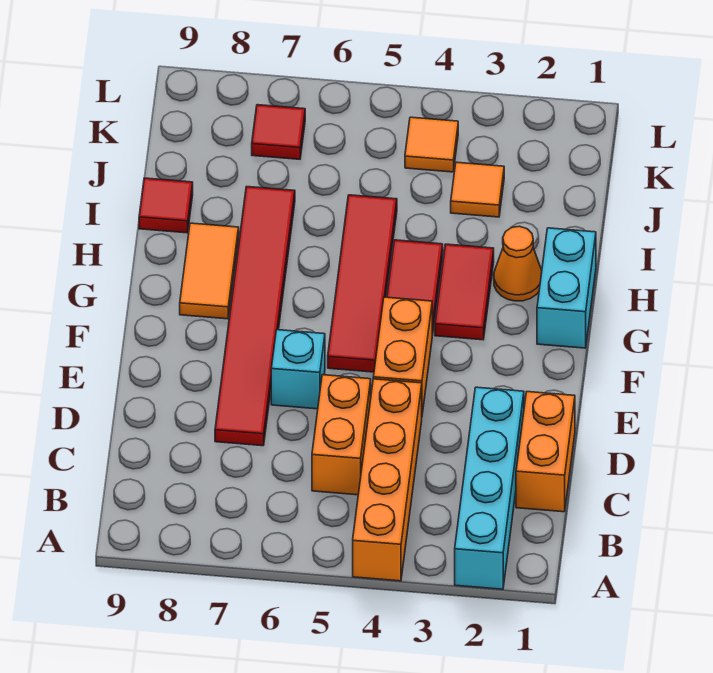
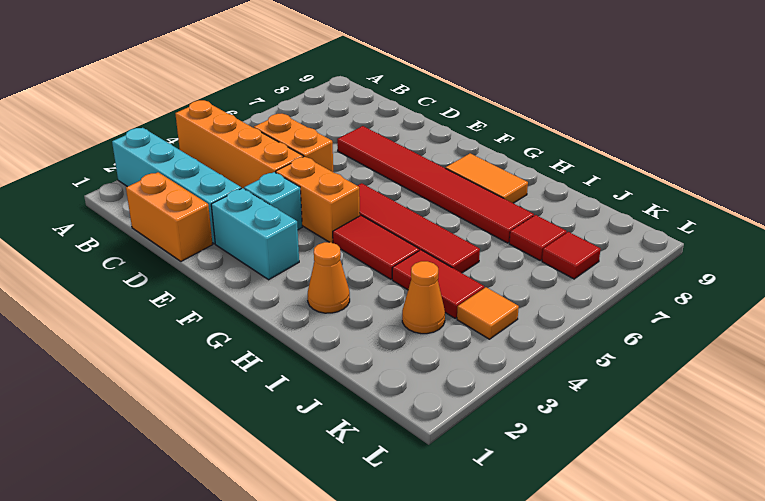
cyan 1x1 brick [271,330,325,409] -> cyan 1x1 brick moved to [244,172,302,230]
cyan 1x2 brick [537,228,596,348] -> cyan 1x2 brick moved to [211,188,299,280]
red 1x2 tile [435,244,494,340] -> red 1x2 tile moved to [392,250,484,318]
red 1x1 tile [139,178,193,233] -> red 1x1 tile moved to [509,215,567,260]
orange 1x1 tile [451,162,504,217] -> orange 1x1 cone [402,261,445,334]

